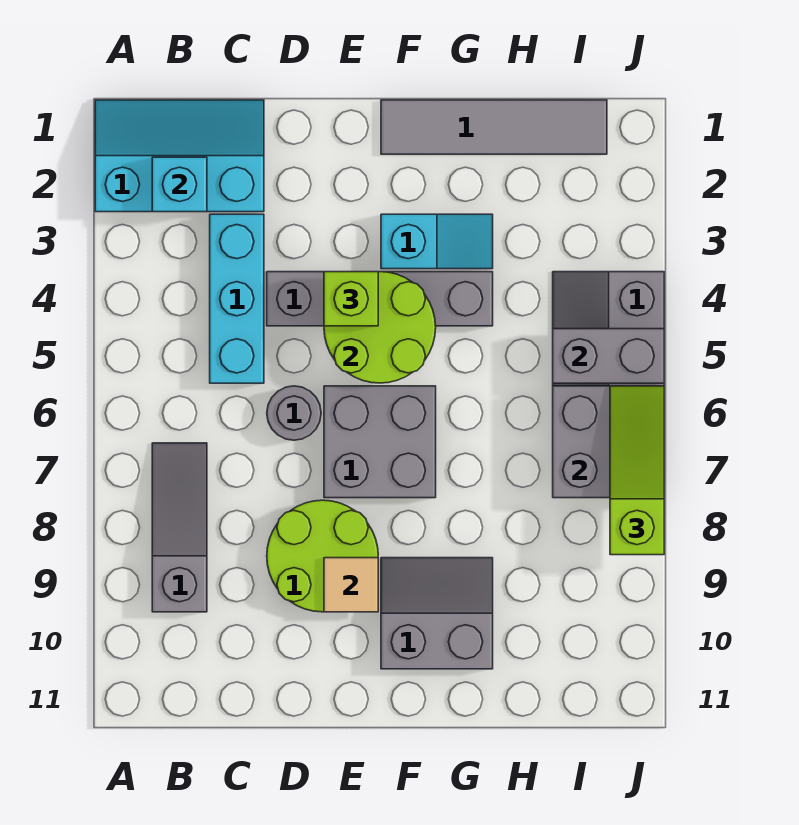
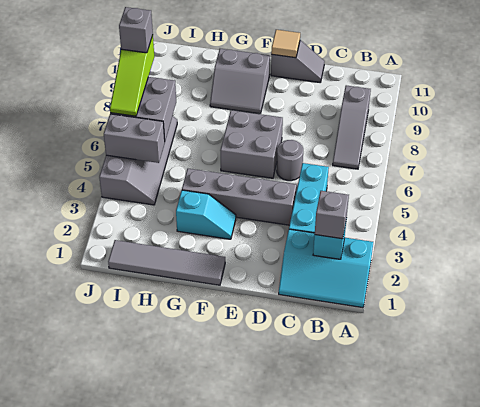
none -> grey 1x1 brick [315,191,349,239]
lime 2x2 round brick [267,500,378,612] -> none
none -> grey 1x2 slope [271,40,325,82]
lime 2x2 round brick [324,272,436,383] -> none
lime 1x1 brick [324,272,378,326] -> none
tan 1x1 tile [324,558,378,612] -> tan 1x1 tile moved to [271,30,300,58]
cyan 1x2 slope [381,214,493,269] -> cyan 1x2 slope turned to [176,190,236,239]
none -> grey 1x1 brick [119,7,153,53]

